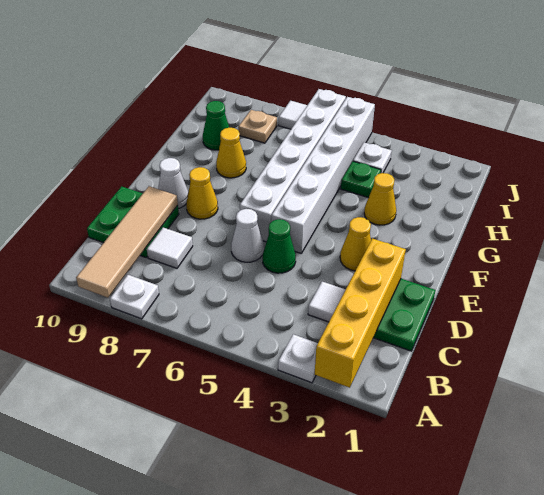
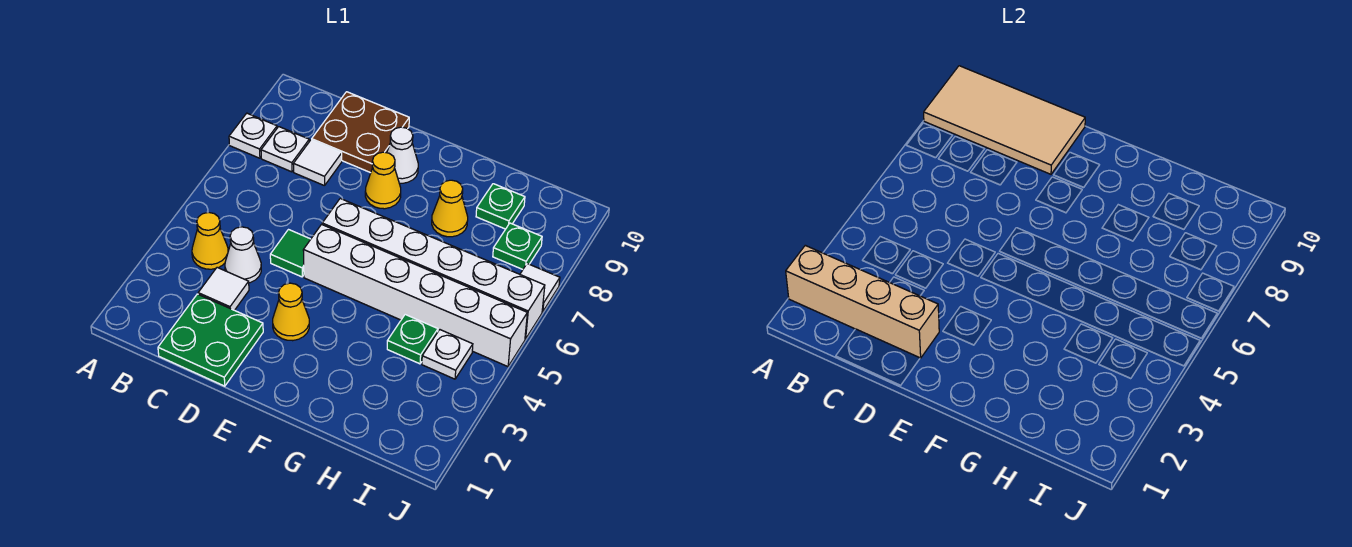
yellow 1x4 brick [315,238,406,388] -> tan 1x4 brick [786,245,939,358]
white 1x1 plate [278,334,318,383] -> white 1x1 plate moved to [261,127,309,172]
tan 1x4 tile [76,186,178,298] -> tan 2x4 tile [924,66,1085,174]
green 2x2 plate [87,186,179,258] -> brown 2x2 plate [312,92,409,173]
green 1x1 cone [263,219,296,273] -> green 1x1 tile [270,230,311,277]
white 1x1 cone [231,209,264,262] -> white 1x1 cone moved to [225,227,261,283]
yellow 1x1 cone [364,173,396,225] -> yellow 1x1 cone moved to [192,212,228,269]
green 1x1 cone [203,101,229,150] -> green 1x1 plate [476,184,525,229]
tan 1x1 plate [238,110,277,143] -> green 1x1 plate [493,223,542,269]

